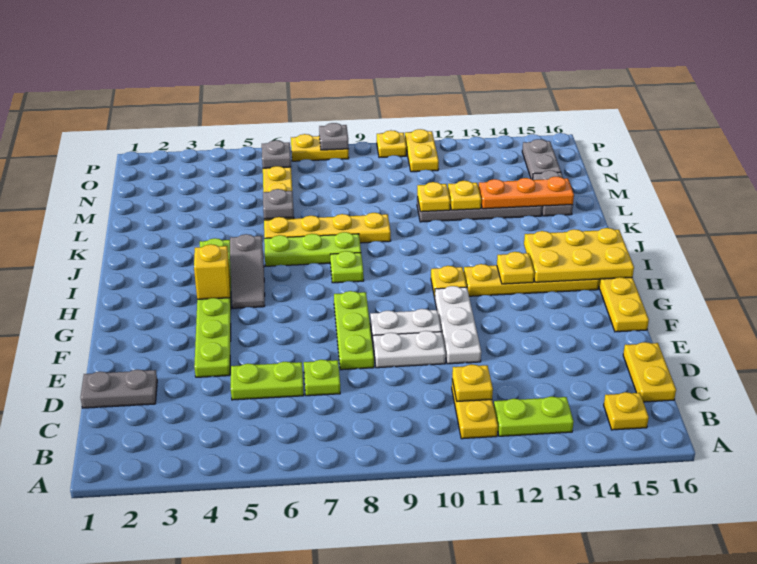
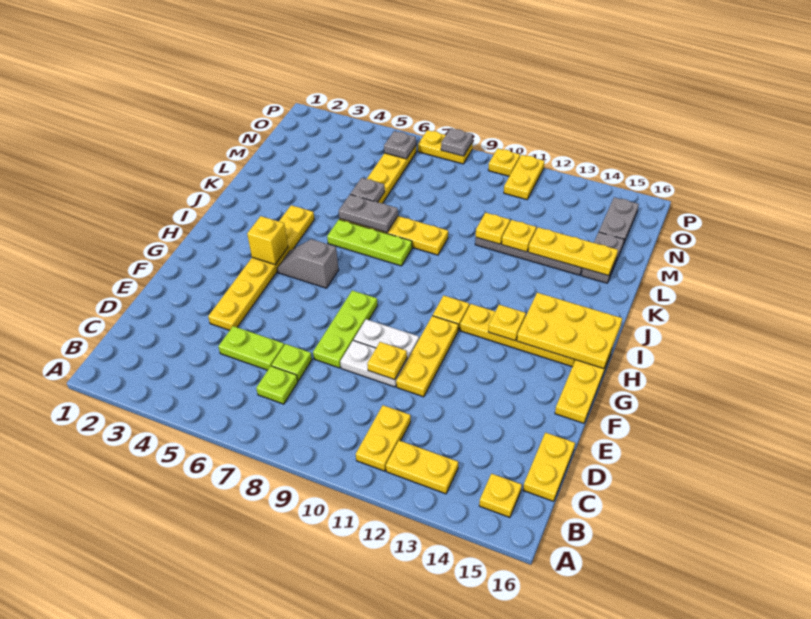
lime 1x2 plate [494,396,574,436] -> yellow 1x2 plate [386,441,458,494]
yellow 1x1 plate [452,364,493,401] -> yellow 1x1 plate moved to [367,342,407,380]
grey 1x2 plate [81,369,157,408] -> grey 1x2 plate moved to [339,194,398,232]
lime 1x6 plate [194,238,231,377] -> yellow 1x6 plate [208,205,314,330]
white 1x3 plate [435,286,481,364] -> yellow 1x3 plate [396,316,458,397]
grey 1x2 slope [230,234,265,308] -> grey 1x2 slope turned to [277,239,339,288]
lime 1x1 plate [330,251,364,283] -> lime 1x1 plate moved to [256,366,298,404]
orange 1x3 plate [478,176,574,209] -> yellow 1x3 plate [528,227,618,276]

